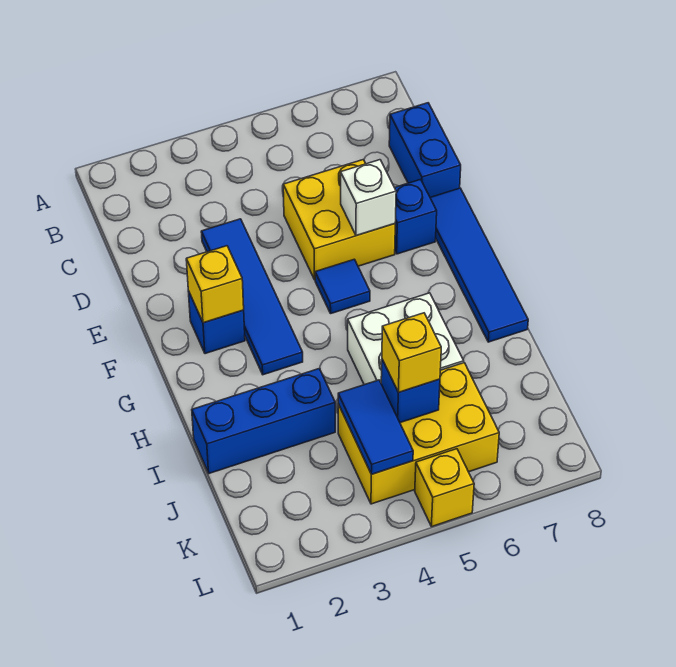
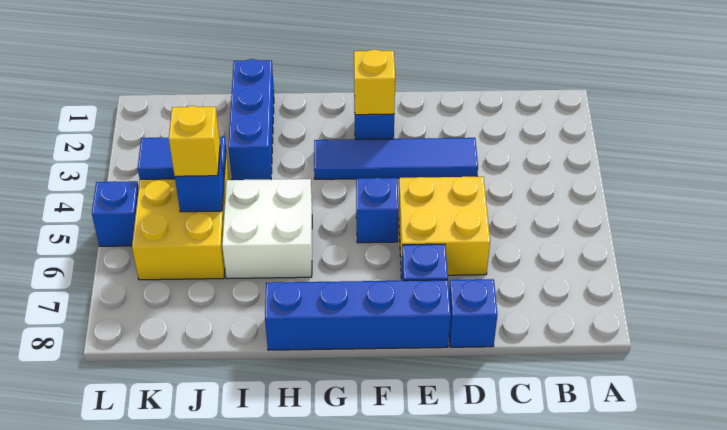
blue 1x2 brick [389,103,461,197] -> blue 1x1 brick [449,279,498,347]
white 1x1 brick [341,160,396,236] -> none
blue 1x4 tile [430,188,528,342] -> blue 1x4 brick [265,280,451,350]
blue 1x1 tile [315,259,370,313] -> blue 1x1 brick [356,178,399,243]
yellow 1x1 brick [415,449,474,527] -> blue 1x1 brick [92,181,139,246]

